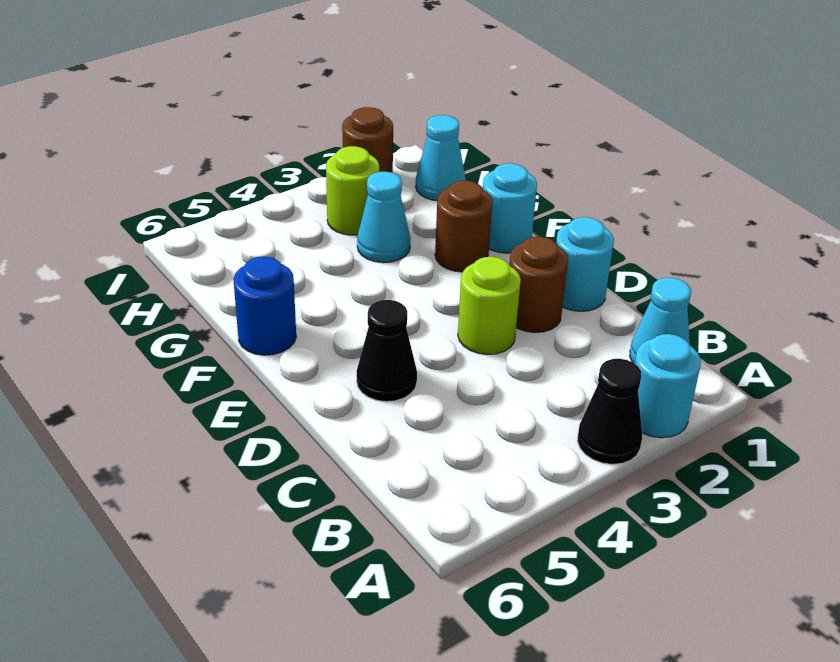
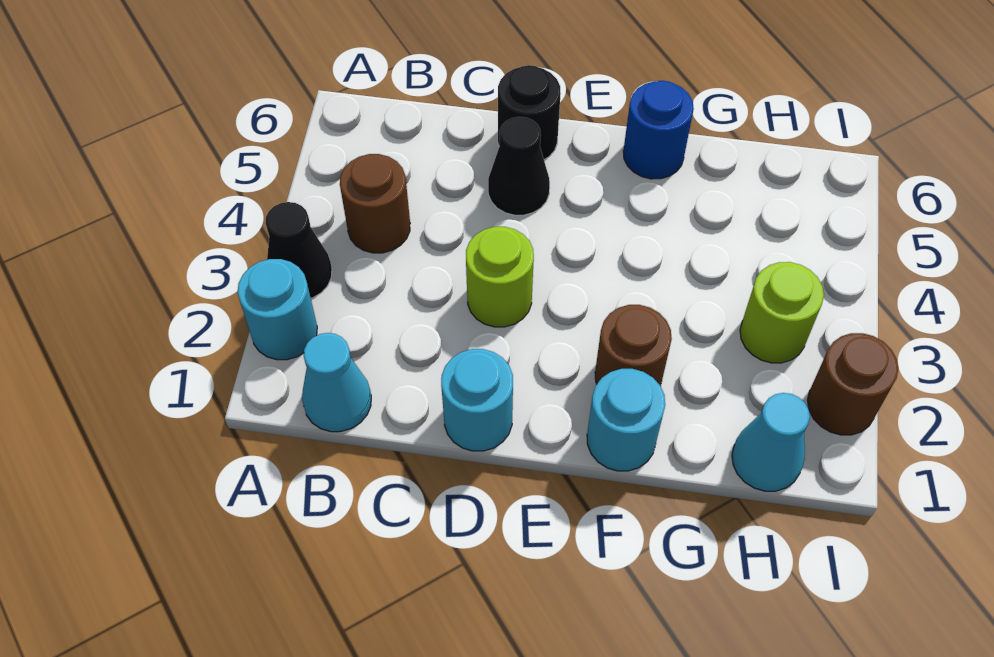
brown 1x1 round brick [509,237,568,333] -> brown 1x1 round brick moved to [340,154,410,253]
none -> black 1x1 round brick [498,65,561,160]
cyan 1x1 cone [357,172,410,263] -> none

